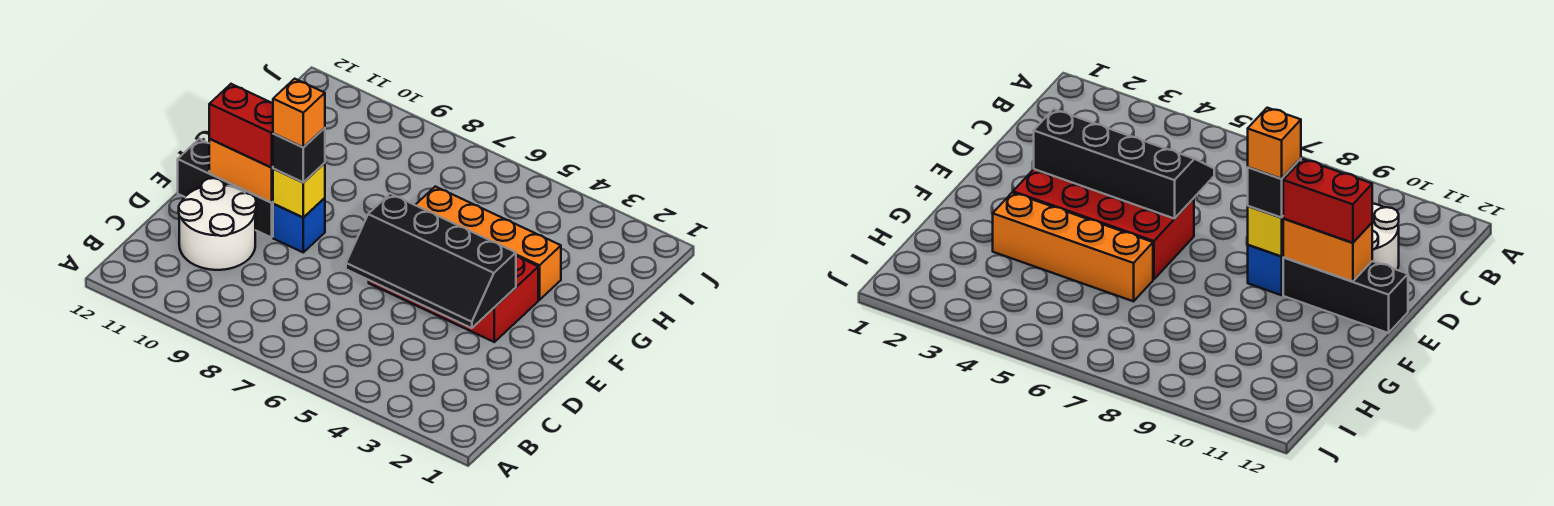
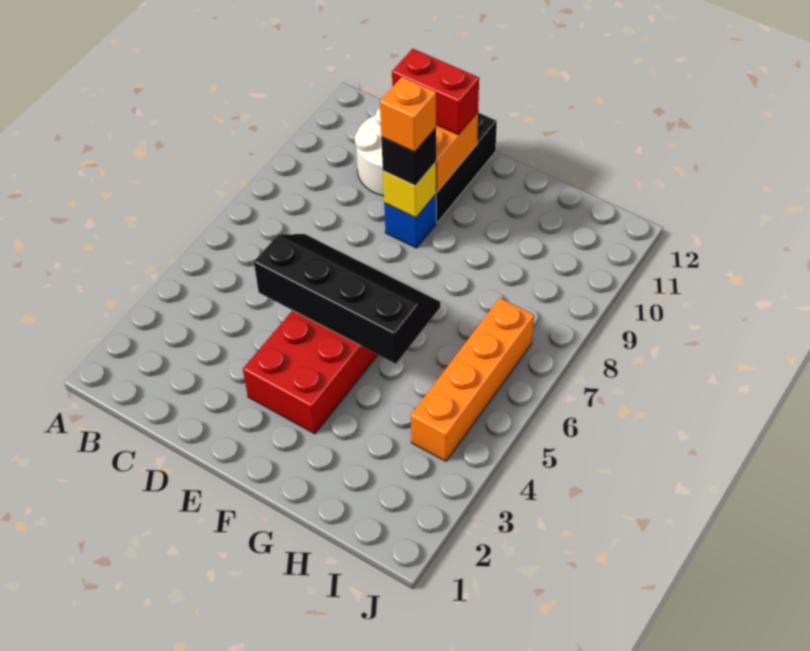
black 2x4 slope [346,194,516,328] -> black 2x4 slope turned to [254,234,440,364]
red 1x2 brick [209,84,273,168] -> red 1x2 brick turned to [392,49,479,135]
orange 1x4 brick [416,186,561,300] -> orange 1x4 brick moved to [411,298,534,461]

